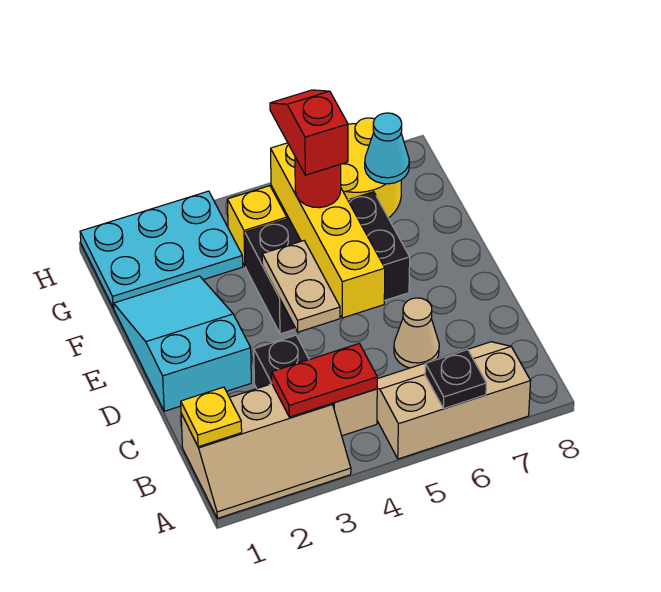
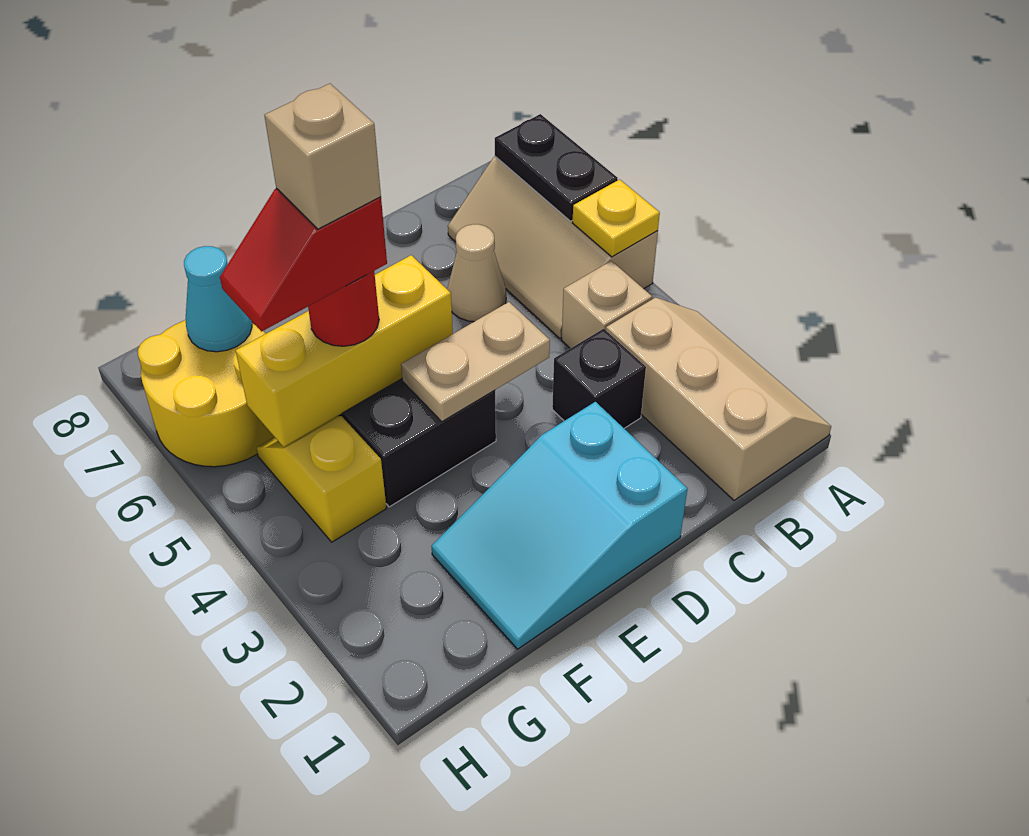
black 1x1 plate [425,350,486,409] -> black 1x2 plate [495,114,618,221]
yellow 1x1 plate [181,387,242,447] -> yellow 1x1 plate moved to [573,179,660,257]
red 1x2 plate [272,344,377,417] -> none
yellow 1x4 brick [271,143,385,318] -> yellow 1x3 brick [236,255,453,447]
none -> tan 1x1 brick [264,84,381,229]
cyan 2x3 plate [80,191,243,308] -> none

